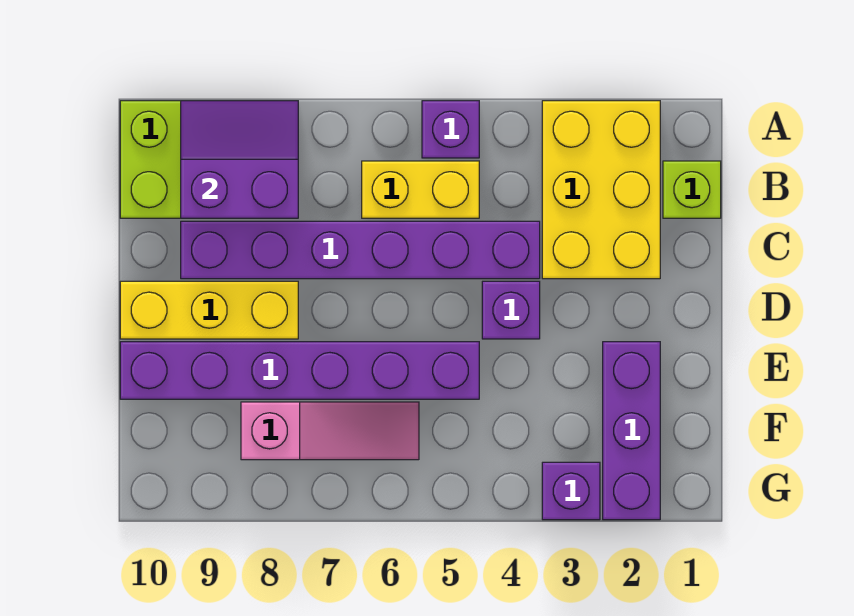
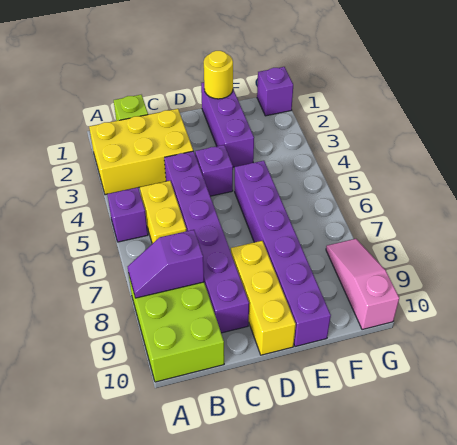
purple 2x2 slope [181,101,298,218] -> purple 1x2 slope [128,230,204,298]
none -> yellow 1x1 round brick [204,51,233,99]
purple 1x3 brick [603,342,660,520] -> purple 1x3 brick turned to [201,82,254,167]
pink 1x3 slope [241,402,419,460] -> pink 1x3 slope moved to [326,239,399,330]
purple 1x1 brick [542,462,600,520] -> purple 1x1 brick moved to [257,67,293,116]

